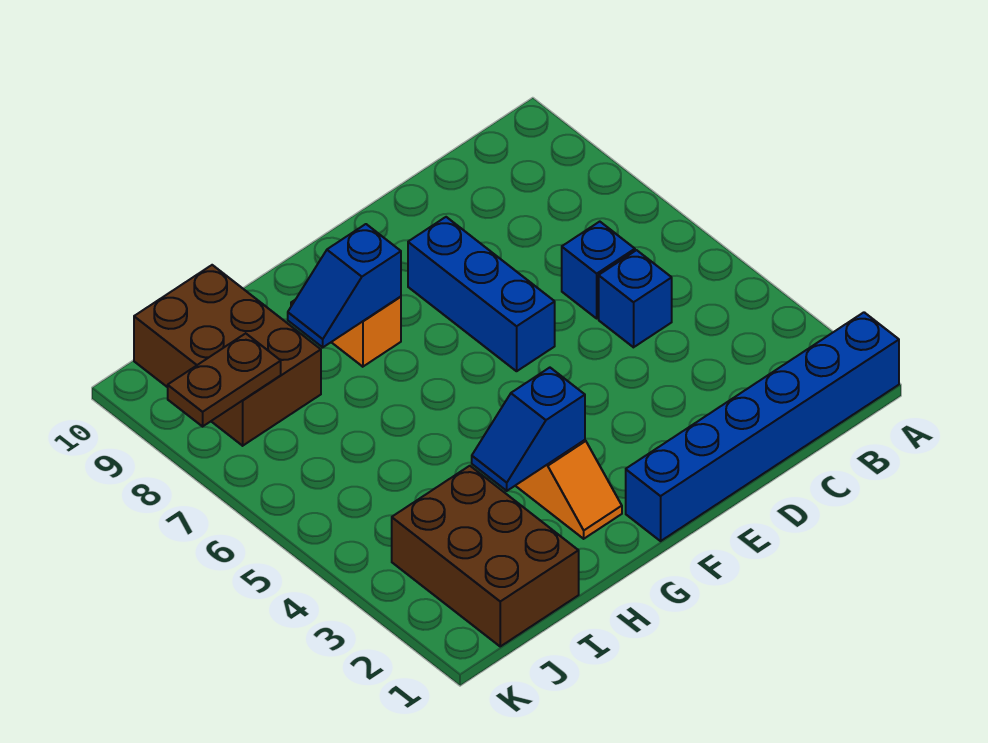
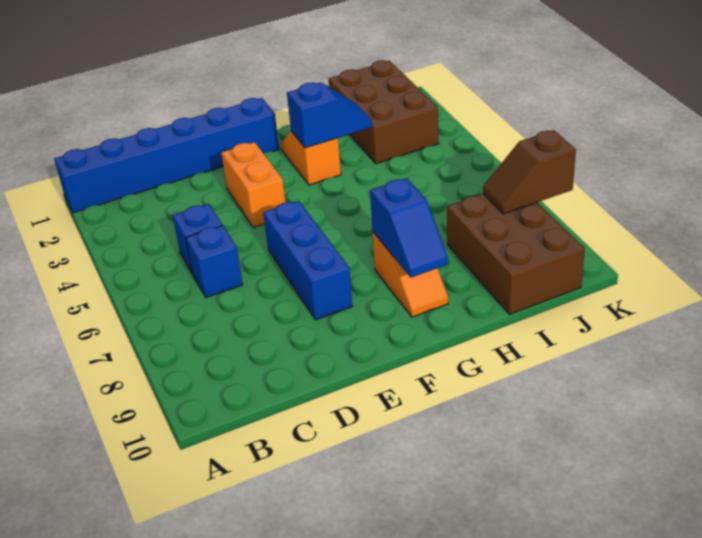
none -> orange 1x2 brick [221,142,286,228]
blue 1x2 slope [288,224,401,347] -> blue 1x2 slope turned to [370,178,448,277]
brown 1x2 plate [168,333,281,426] -> brown 1x2 slope [483,130,576,214]

